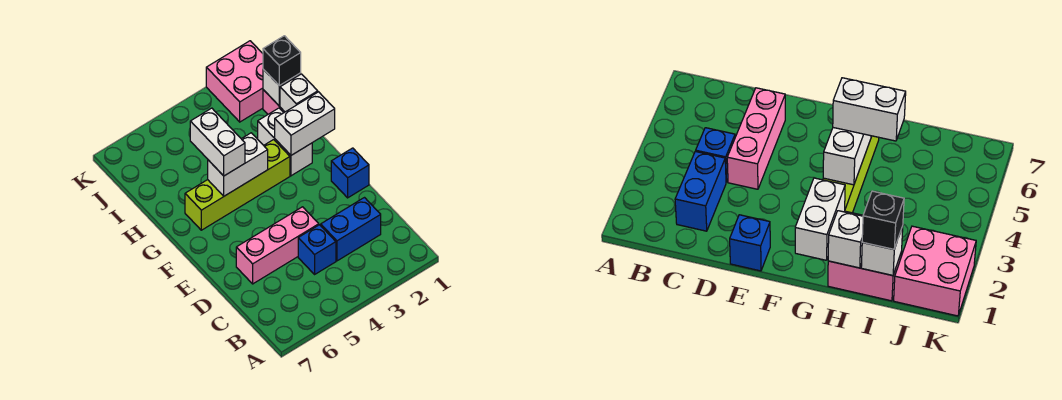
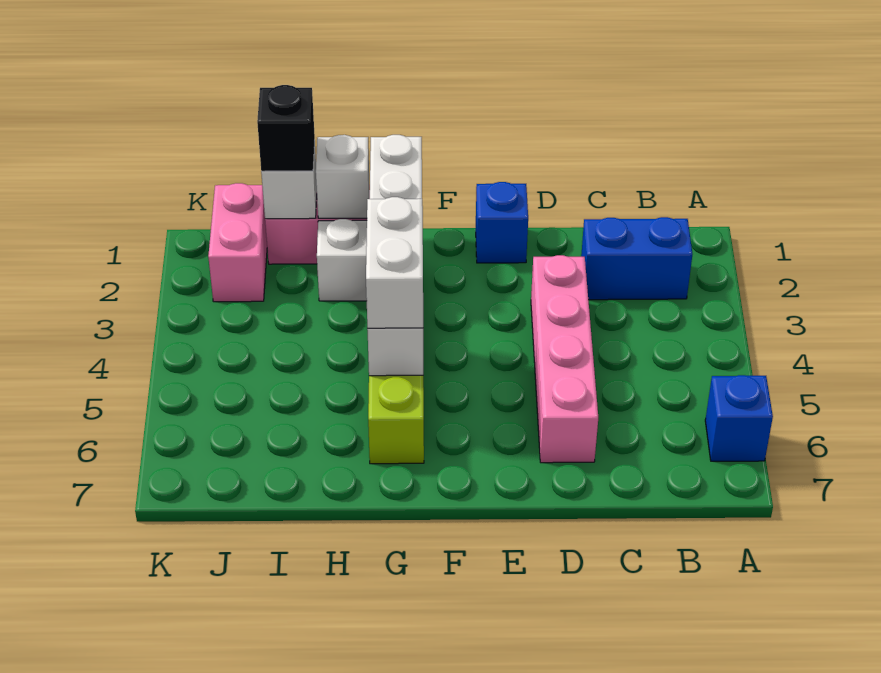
blue 1x2 brick [321,198,381,261] -> blue 1x2 brick turned to [581,217,692,300]
blue 1x1 brick [298,225,336,274] -> blue 1x1 brick moved to [705,375,773,461]
pink 1x3 brick [236,207,319,284] -> pink 1x4 brick [531,255,598,463]
white 1x2 brick [190,108,245,176] -> white 1x2 brick turned to [366,197,423,328]
pink 2x2 brick [206,41,263,122] -> pink 1x2 brick [208,183,267,302]

